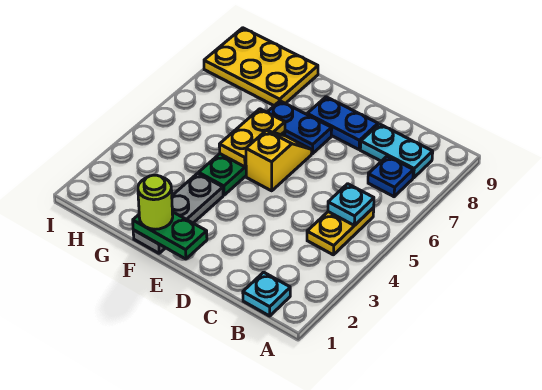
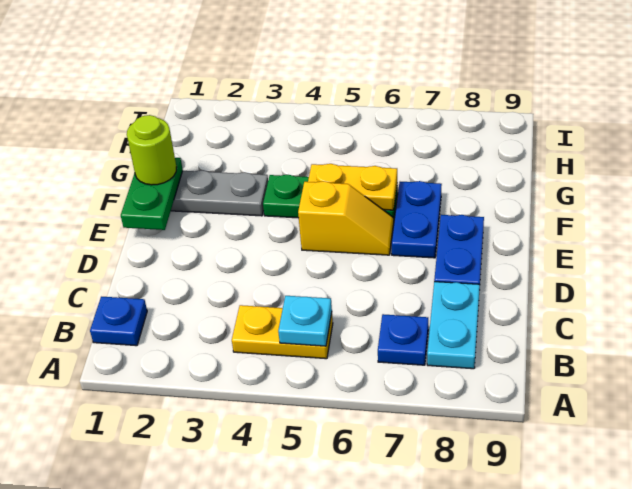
cyan 1x1 plate [243,272,290,316] -> blue 1x1 plate [90,297,147,346]
yellow 2x3 plate [204,28,318,106] -> none

